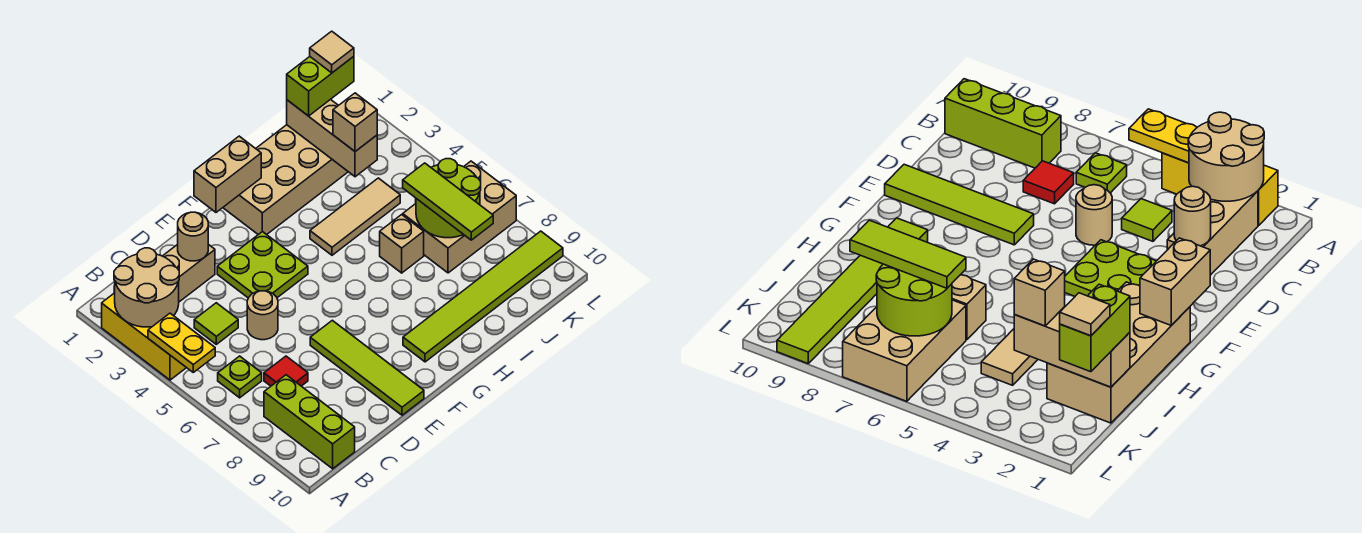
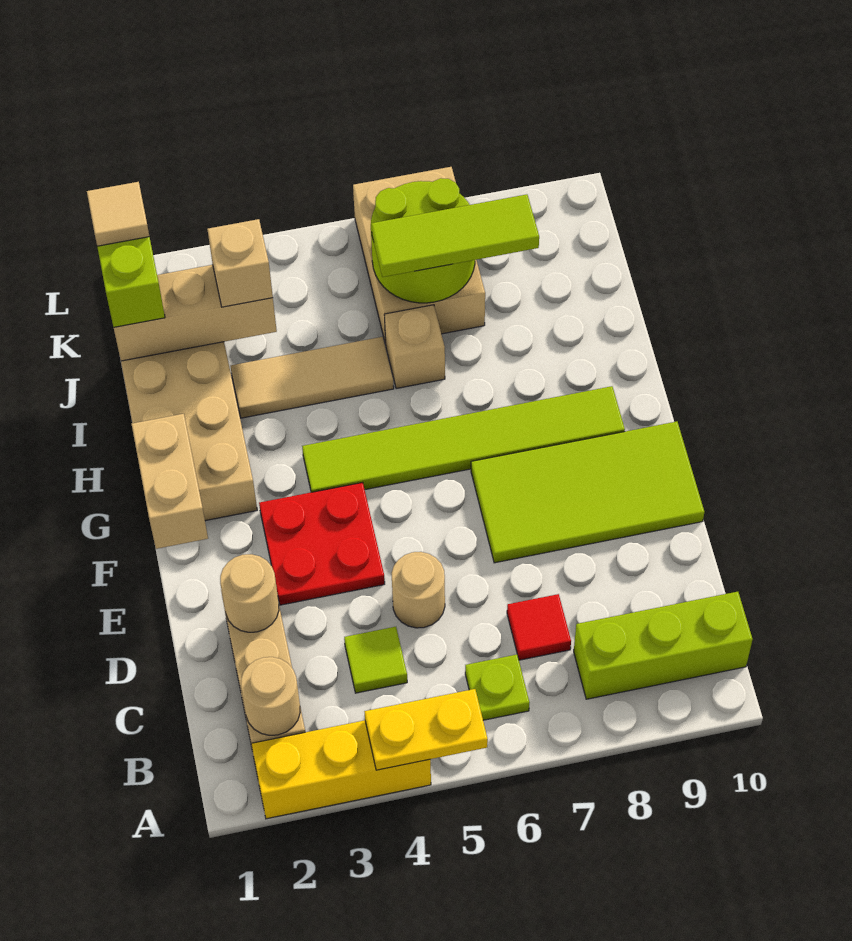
tan 2x2 round brick [114,248,179,327] -> tan 1x1 round brick [241,657,300,735]
lime 2x2 plate [217,231,308,298] -> red 2x2 plate [259,482,385,605]
lime 1x4 tile [310,320,424,415] -> lime 2x4 tile [471,422,704,563]
lime 1x6 tile [403,231,563,362] -> lime 1x6 tile turned to [302,386,625,492]
tan 1x3 tile [310,178,400,255] -> tan 1x3 tile turned to [231,337,394,418]

